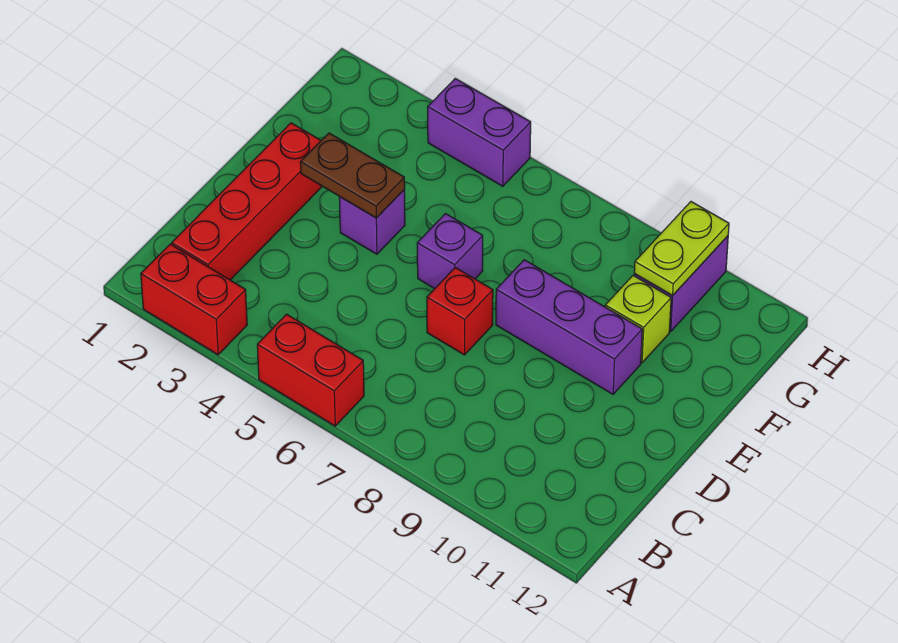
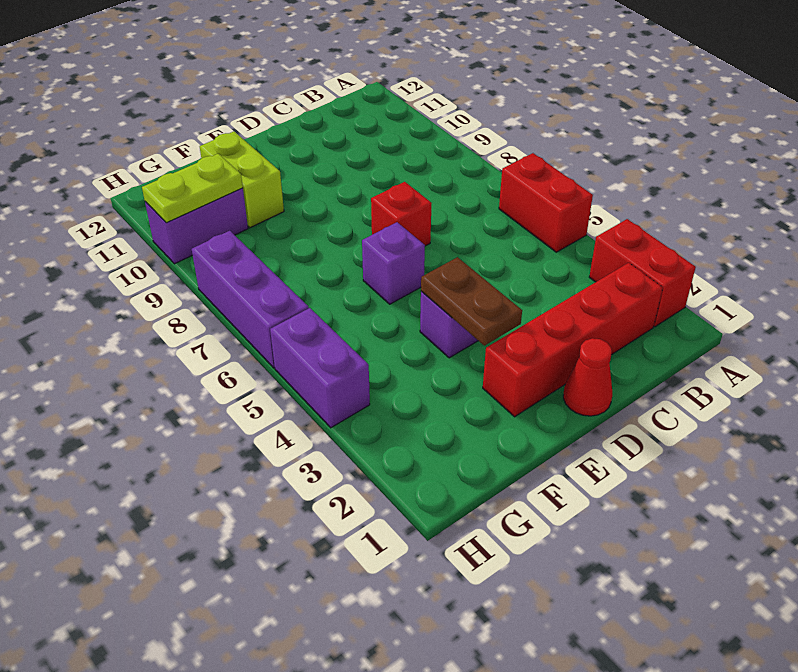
none -> red 1x1 cone [563,338,612,416]
purple 1x3 brick [496,260,642,394] -> purple 1x3 brick moved to [192,231,309,368]
lime 1x1 brick [605,276,671,363] -> lime 1x2 brick [200,132,284,228]

